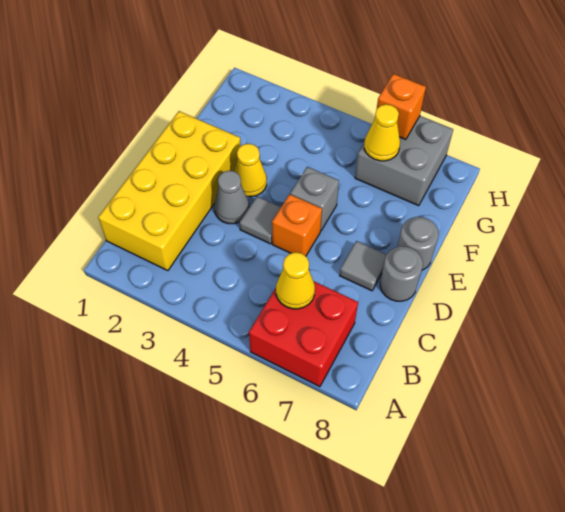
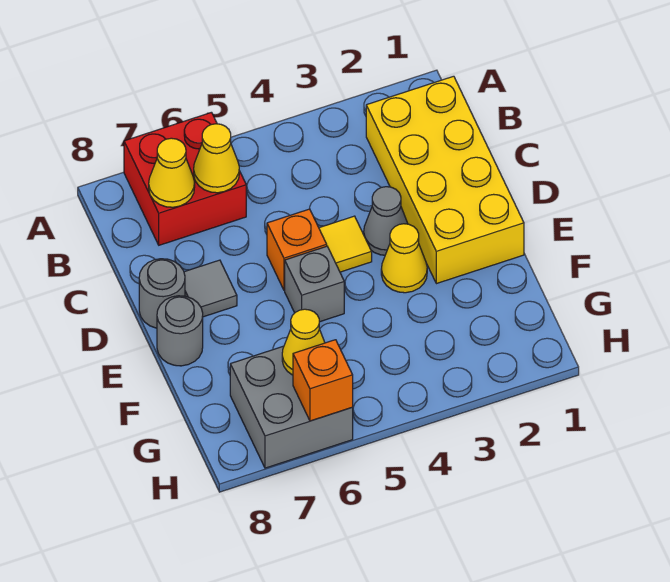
none -> yellow 1x1 cone [149,138,195,207]
grey 1x1 tile [239,196,281,244] -> yellow 1x1 tile [319,216,372,272]

